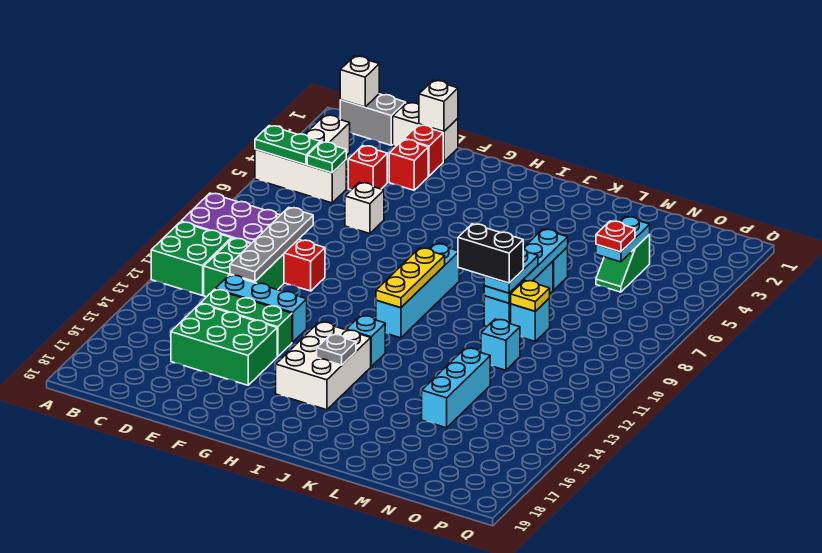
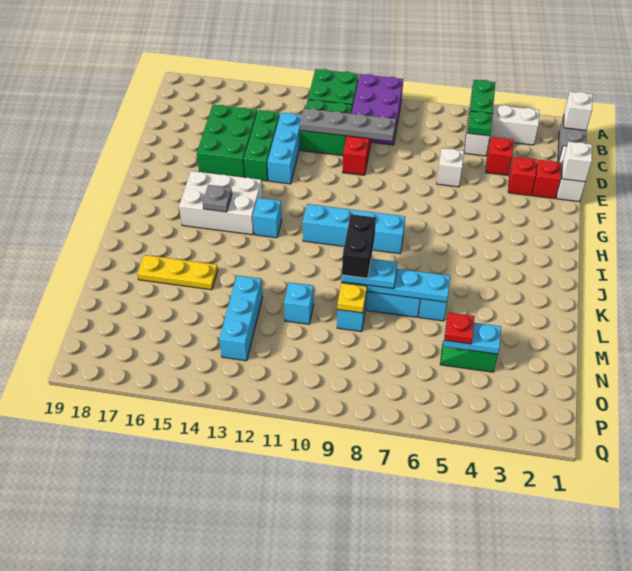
yellow 1x3 plate [376,248,445,308] -> yellow 1x3 plate moved to [137,255,218,290]
cyan 1x3 brick [422,348,490,428] -> cyan 1x3 brick turned to [219,276,263,361]

